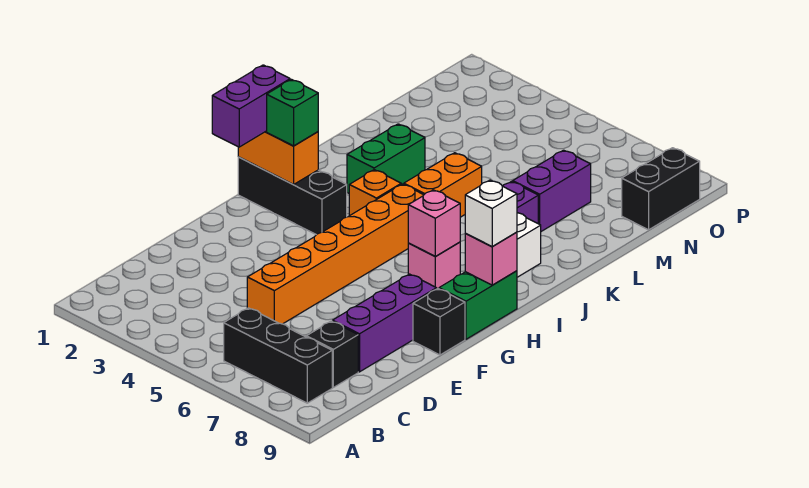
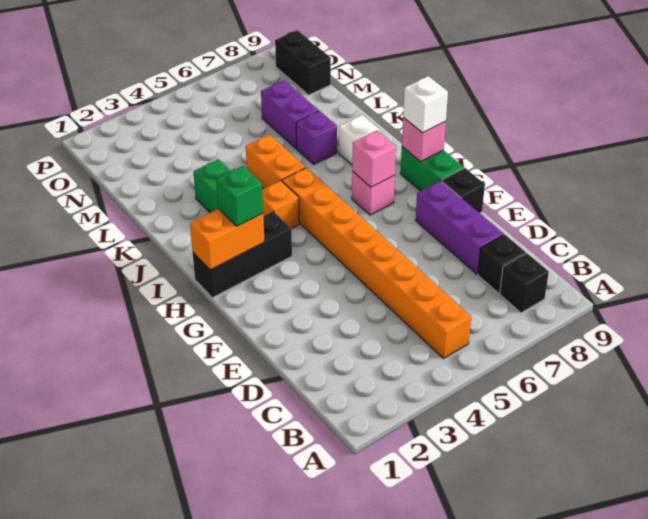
black 1x3 brick [224,308,332,403] -> black 1x1 brick [500,253,549,313]
orange 1x6 brick [247,184,423,324] -> orange 1x8 brick [282,168,471,359]
purple 1x2 brick [212,65,290,147] -> none

